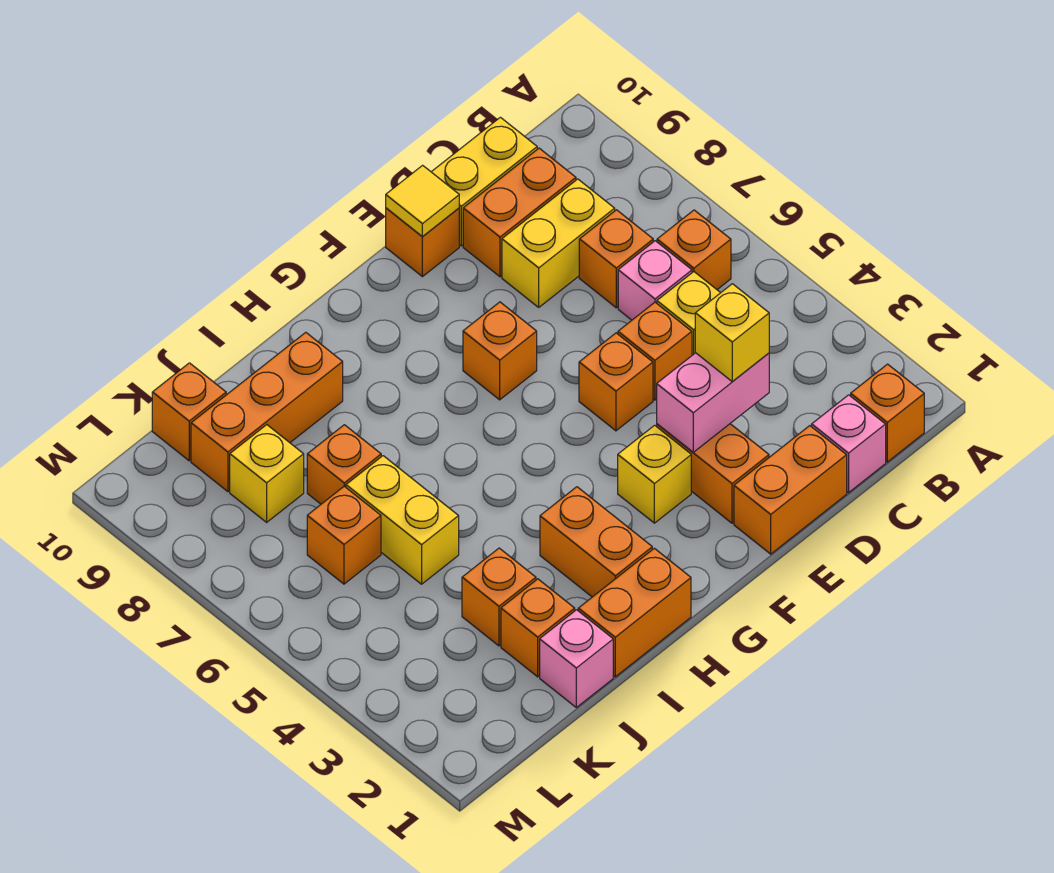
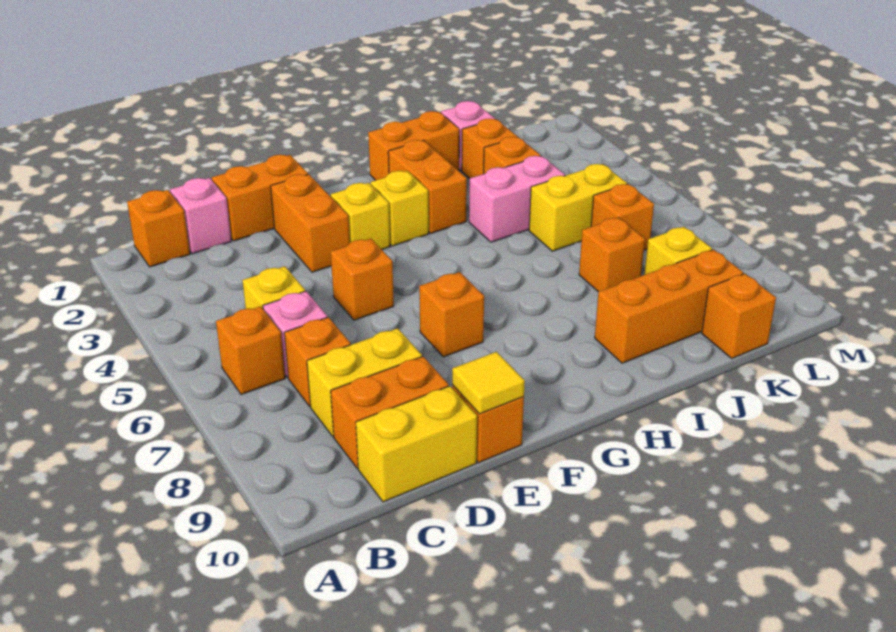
pink 1x2 brick [657,353,769,452] -> pink 1x2 brick moved to [469,156,565,242]
yellow 1x1 brick [695,284,769,382] -> yellow 1x1 brick moved to [370,171,429,246]
orange 1x1 brick [618,302,692,400] -> none
yellow 1x2 brick [346,456,459,584] -> yellow 1x2 brick turned to [529,164,627,251]

